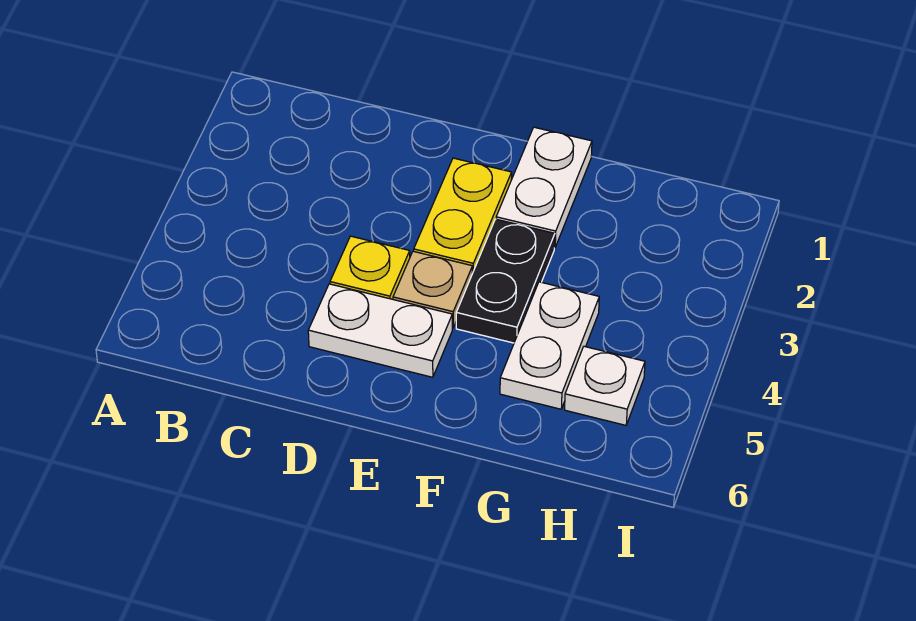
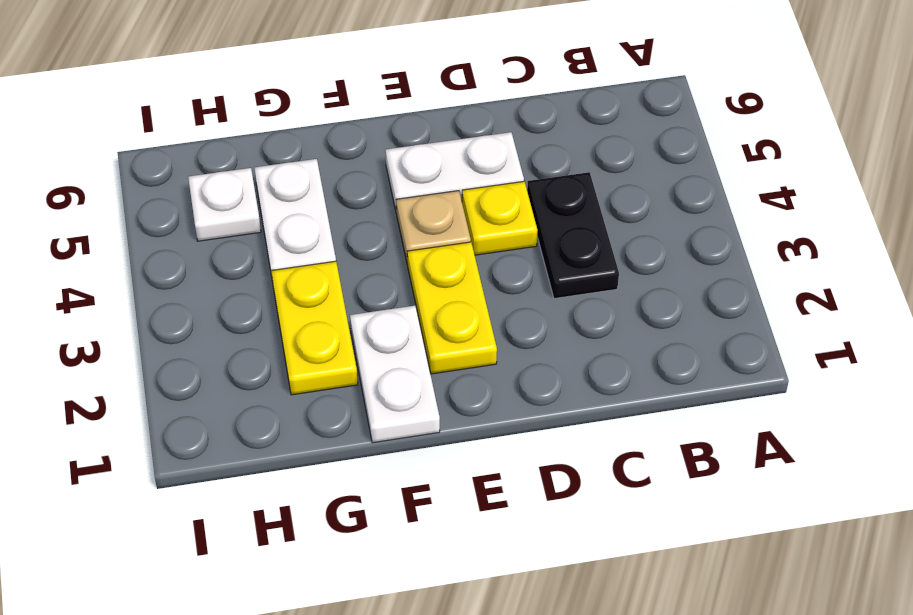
black 1x2 plate [456,219,555,343] -> black 1x2 plate moved to [527,172,619,299]
none -> yellow 1x2 plate [271,261,358,395]

